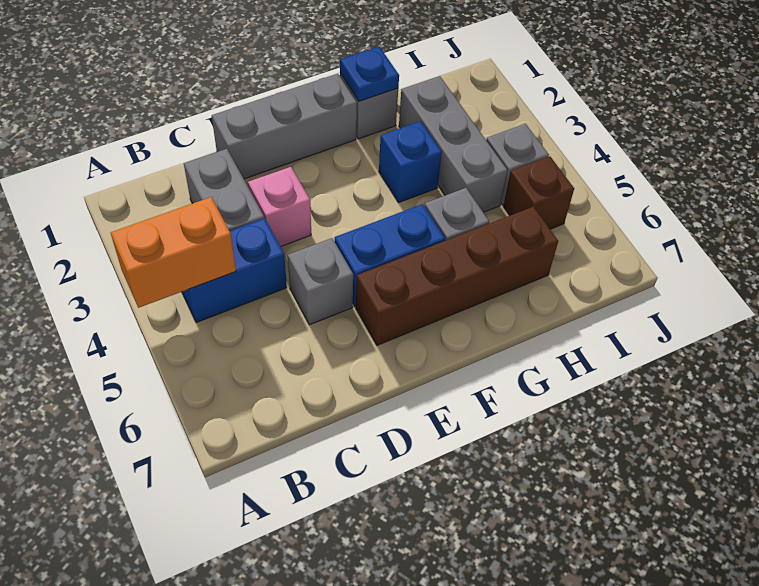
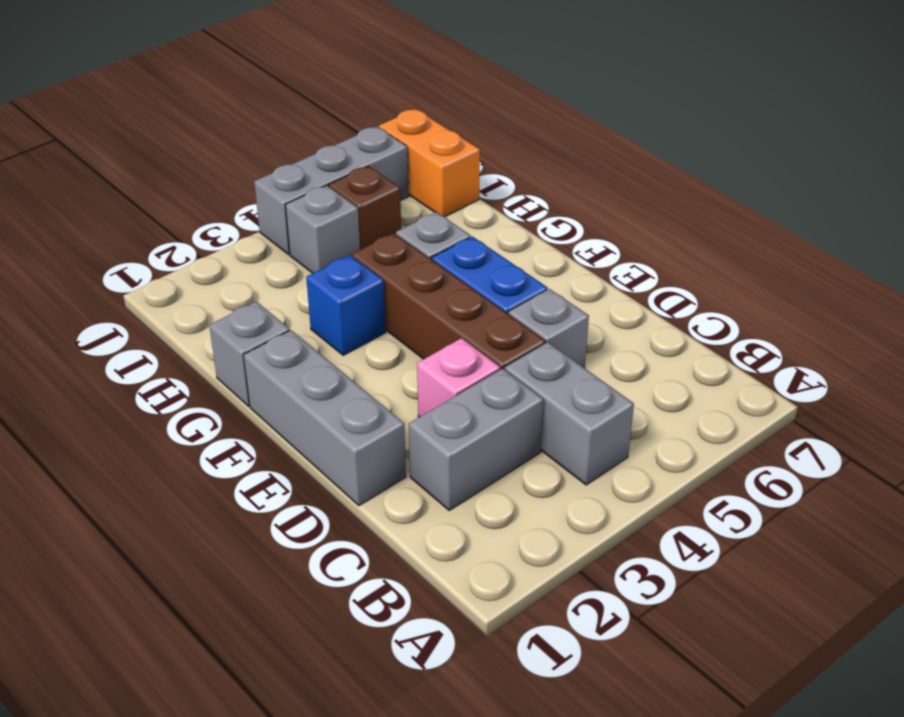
orange 1x2 brick [111,197,236,308] -> orange 1x2 brick moved to [379,109,480,217]
blue 1x2 brick [182,218,287,323] -> grey 1x2 brick [505,342,634,485]
brown 1x4 brick [356,207,558,345] -> brown 1x4 brick moved to [352,233,546,370]
blue 1x1 plate [340,47,399,101] -> none
grey 1x3 brick [399,76,507,212] -> grey 1x3 brick moved to [254,127,409,254]

